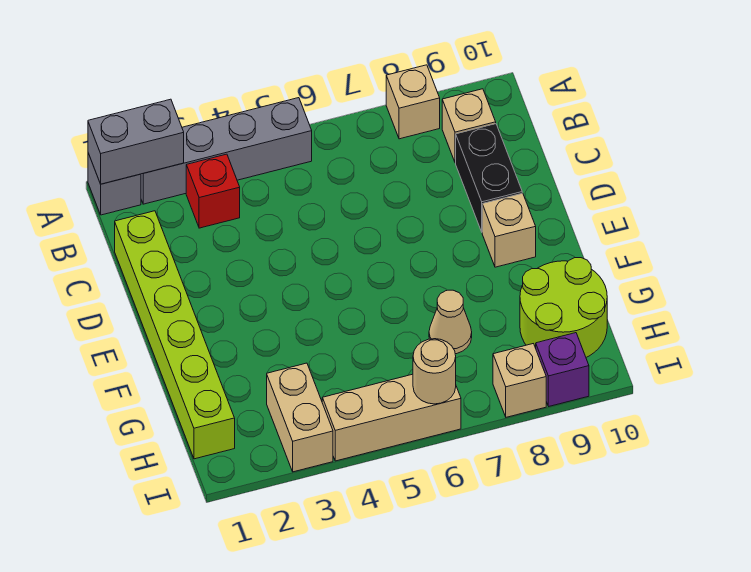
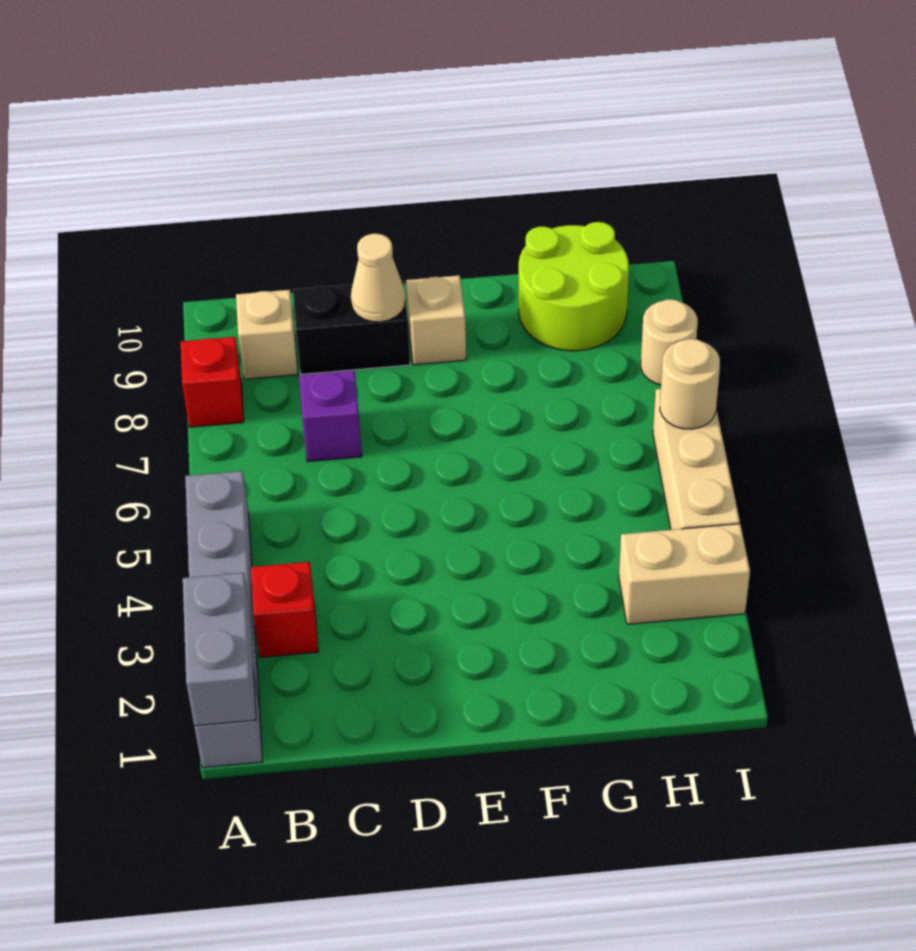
tan 1x1 brick [386,65,440,139] -> red 1x1 brick [181,337,244,427]
lime 1x6 brick [115,211,235,459] -> none
tan 1x1 cone [429,290,472,354] -> tan 1x1 cone moved to [351,234,406,322]
tan 1x1 brick [493,344,546,417] -> tan 1x1 round brick [641,299,698,385]
purple 1x1 brick [536,333,589,406] -> purple 1x1 brick moved to [299,370,362,462]

